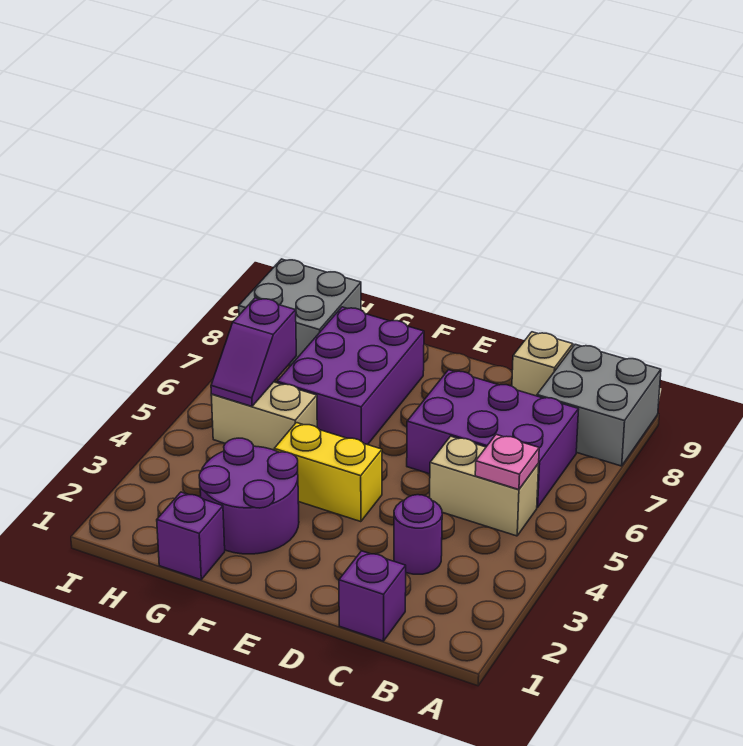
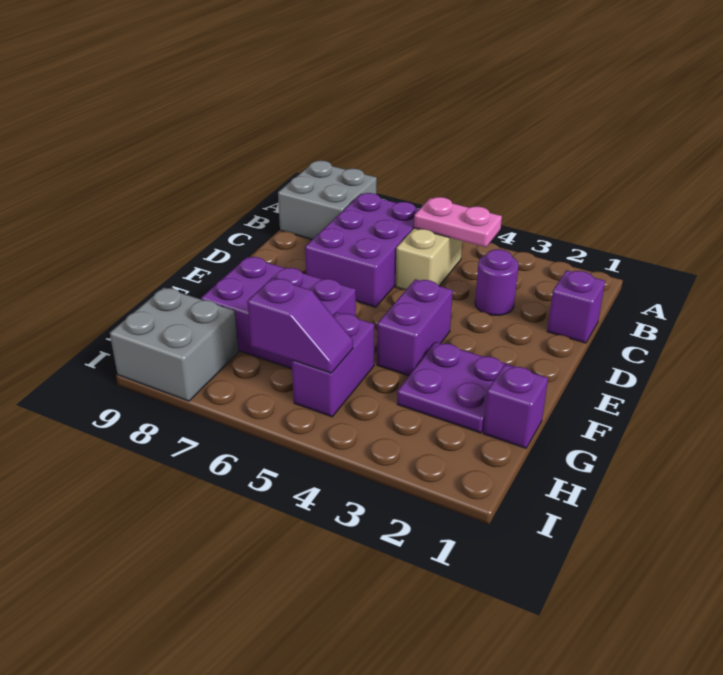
pink 1x1 plate [475,434,539,490] -> pink 1x2 plate [414,197,502,247]
tan 1x1 brick [512,332,573,396] -> none
yellow 1x2 brick [274,423,382,522] -> purple 1x2 brick [377,279,453,376]
purple 2x2 round brick [199,438,299,554] -> purple 2x2 plate [397,342,515,433]
tan 1x2 brick [211,382,317,450] -> purple 1x2 brick [292,312,374,417]

